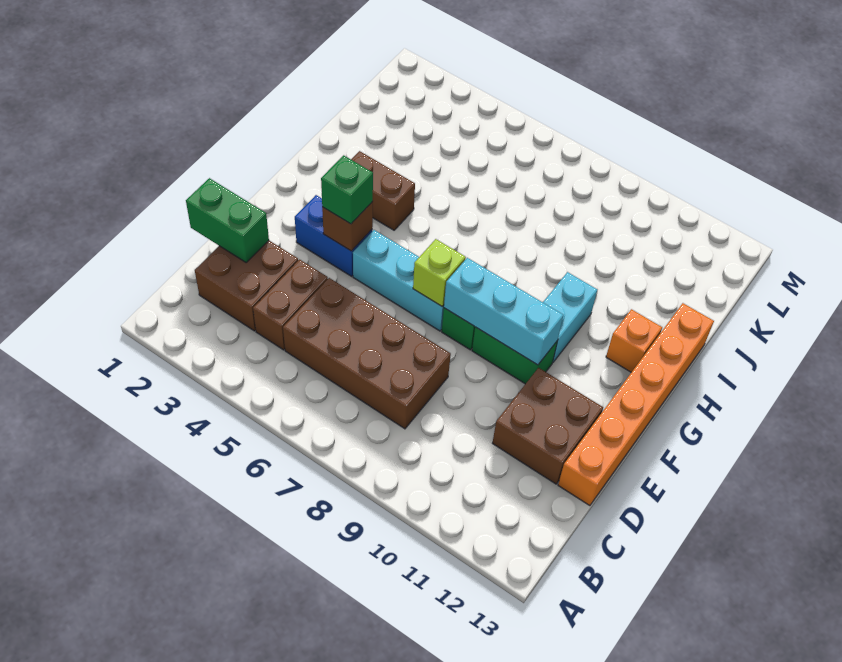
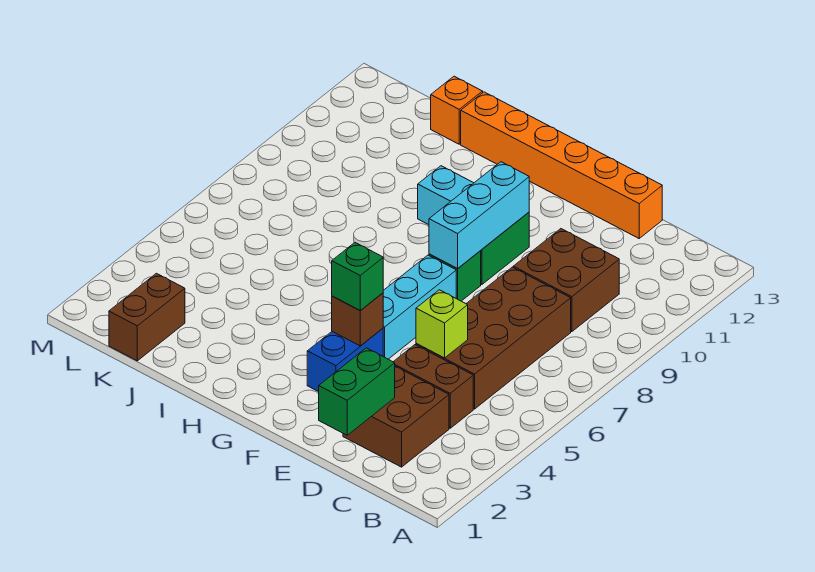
brown 2x2 brick [493,368,603,484] -> brown 2x2 brick moved to [513,229,619,332]
lime 1x1 brick [413,239,466,306] -> lime 1x1 brick moved to [416,290,468,358]
brown 1x2 brick [351,151,415,230] -> brown 1x2 brick moved to [109,273,185,361]
orange 1x1 brick [606,309,662,372] -> orange 1x1 brick moved to [431,76,483,144]

